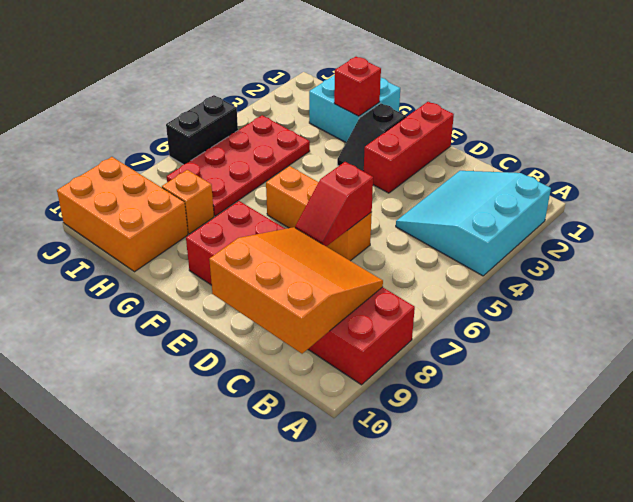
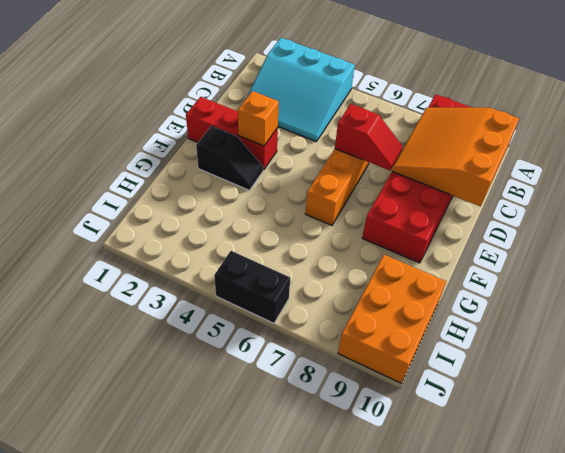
cyan 2x2 brick [309,75,400,142] -> none
red 1x1 brick [334,57,381,116] -> none
red 2x4 plate [167,115,310,216] -> none
orange 1x1 brick [162,170,214,234] -> orange 1x1 brick moved to [237,91,279,146]

